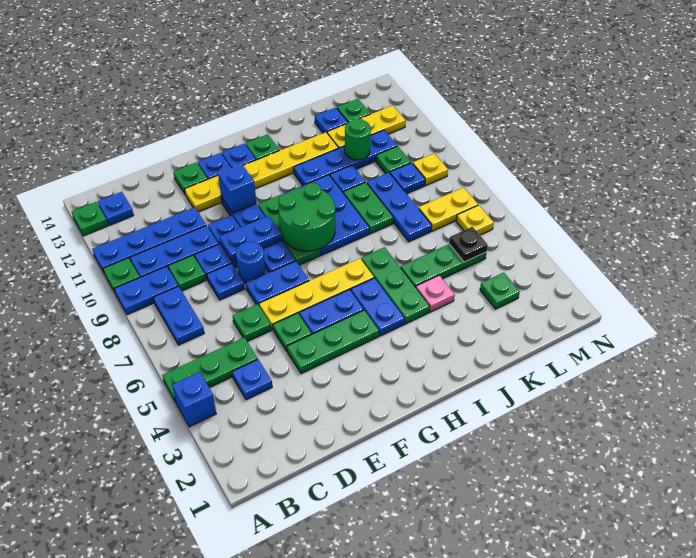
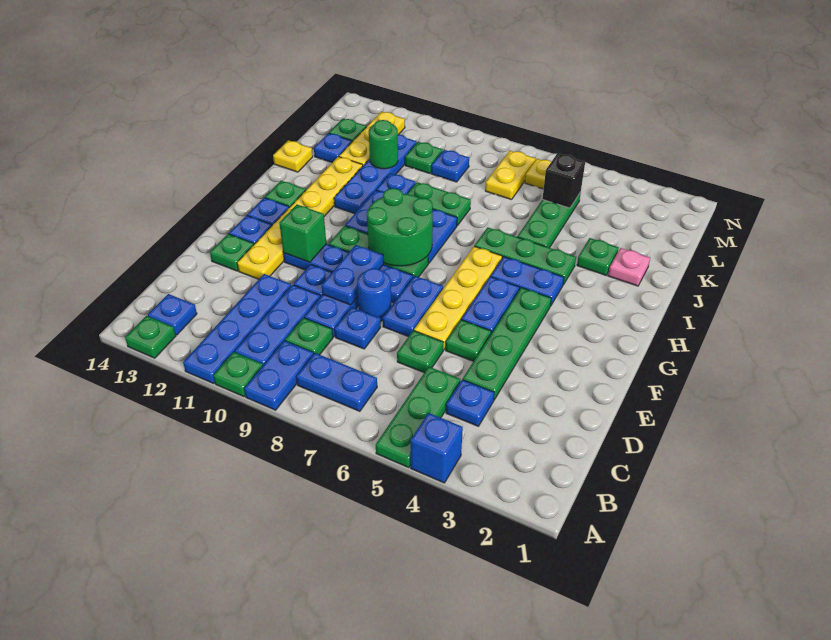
green 1x3 plate [287,310,379,374] -> green 1x4 plate [463,288,551,400]
blue 1x1 brick [218,164,256,213] -> green 1x1 brick [279,205,326,262]
pink 1x1 plate [416,275,455,312] -> pink 1x1 plate moved to [608,248,650,286]
blue 1x3 plate [367,173,432,242] -> none
green 1x1 plate [480,273,520,309] -> green 1x1 plate moved to [577,238,619,275]
black 1x1 plate [449,227,488,262] -> black 1x1 brick [542,154,585,208]
yellow 1x1 plate [413,154,448,185] -> yellow 1x1 plate moved to [273,140,313,172]

